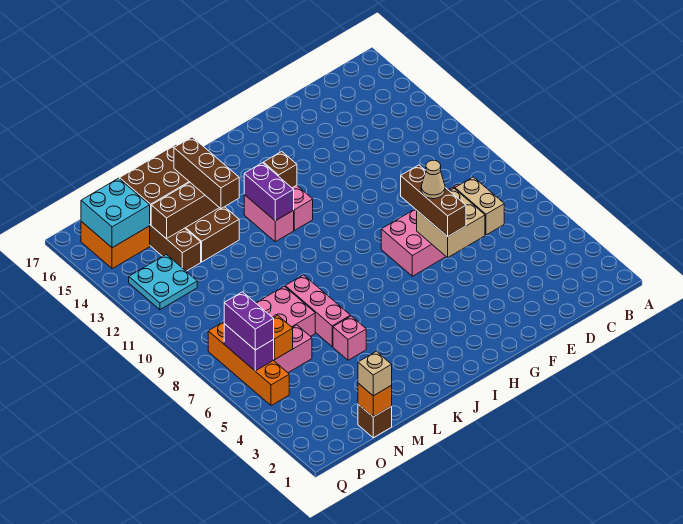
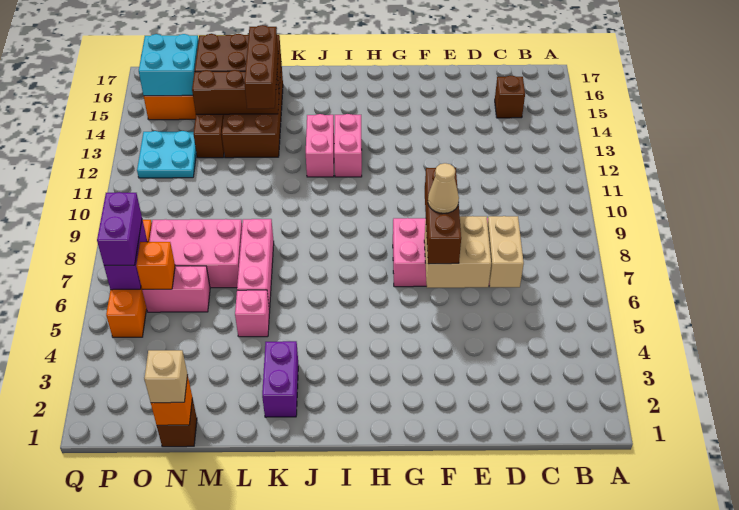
brown 1x1 brick [263,151,297,188] -> brown 1x1 brick moved to [495,76,525,118]
purple 1x2 brick [244,163,294,221] -> purple 1x2 brick moved to [262,341,298,417]

